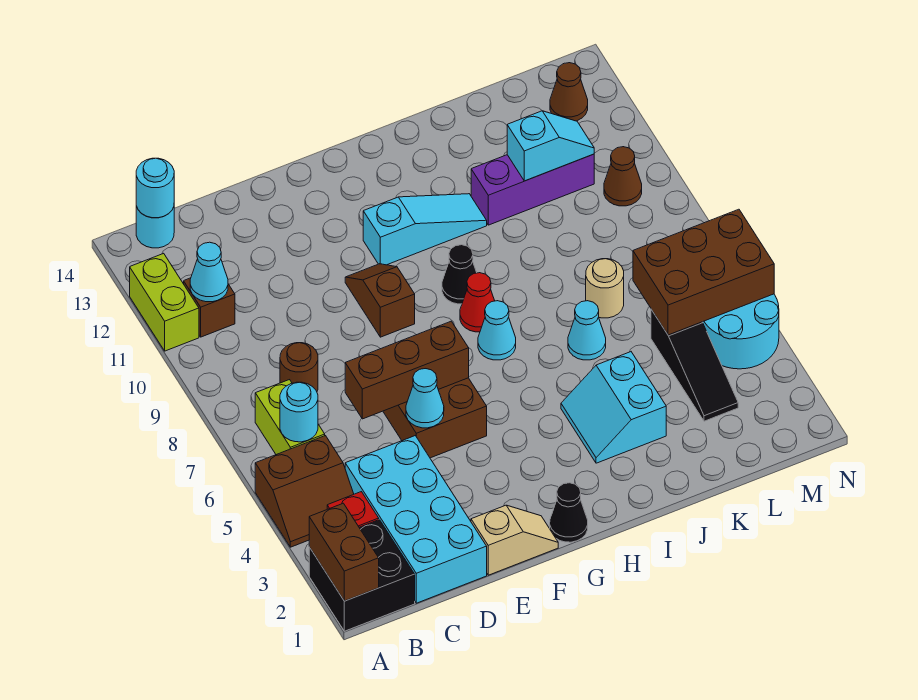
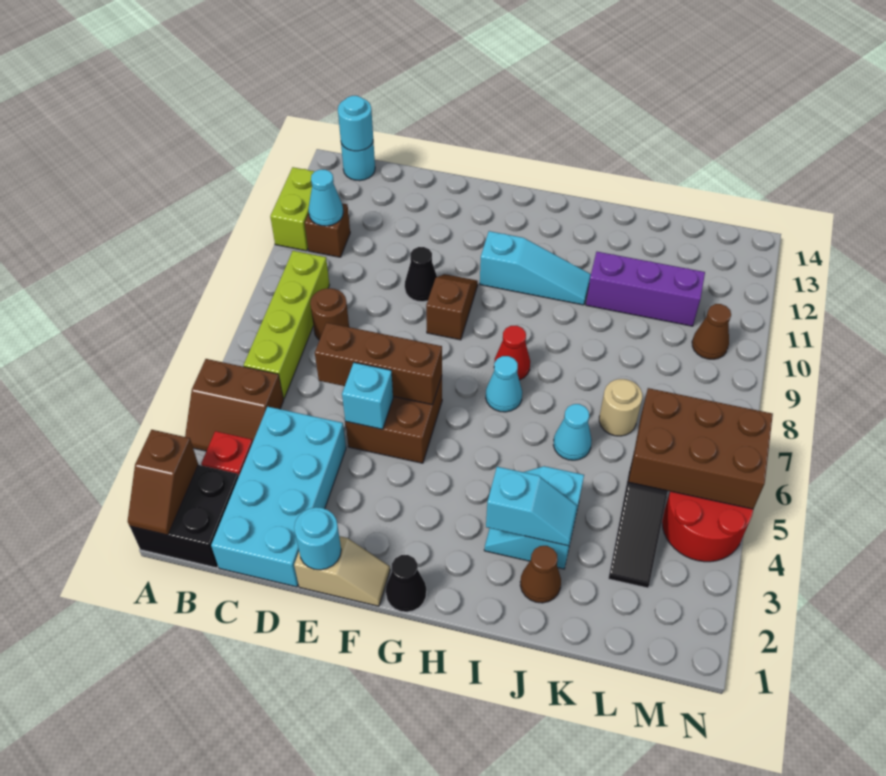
brown 1x2 brick [309,503,379,601] -> brown 1x2 slope [128,430,198,535]
lime 1x2 brick [255,380,325,455] -> lime 1x4 brick [244,251,329,399]
cyan 1x1 round brick [280,382,318,442] -> cyan 1x1 round brick moved to [294,507,341,570]
cyan 1x1 cone [406,369,444,428] -> cyan 1x1 brick [342,363,393,429]
black 1x1 cone [442,245,477,304] -> black 1x1 cone moved to [405,247,437,302]
cyan 1x2 slope [507,111,594,181] -> cyan 1x2 slope moved to [486,467,577,546]
cyan 2x2 round brick [703,294,779,369] -> red 2x2 round brick [662,491,753,562]
brown 1x1 cone [550,63,588,121] -> brown 1x1 cone moved to [520,546,561,603]

